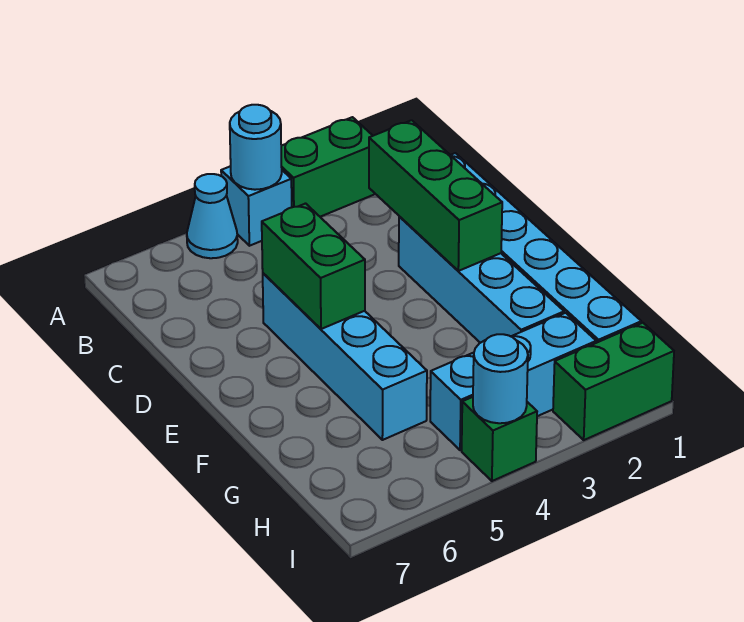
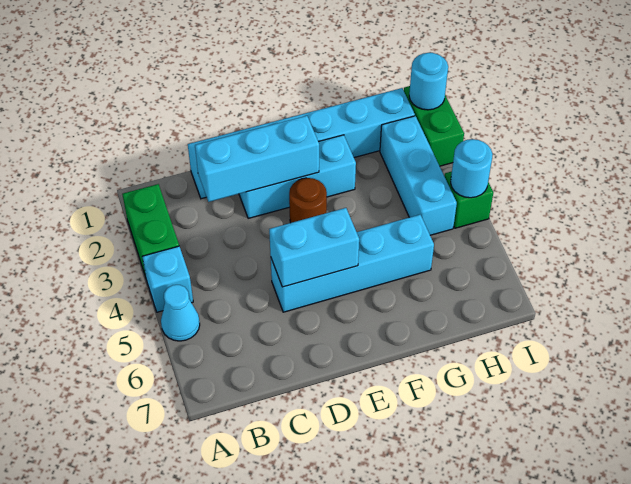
cyan 1x1 round brick [230,105,282,190] -> cyan 1x1 round brick moved to [409,53,448,110]
green 1x3 brick [369,120,502,271] -> cyan 1x3 brick [195,116,319,202]
cyan 1x4 brick [399,216,564,343] -> cyan 1x3 brick [239,135,356,219]
green 1x2 brick [262,204,365,329] -> cyan 1x2 brick [269,208,359,287]
none -> brown 1x1 round brick [289,178,327,223]

